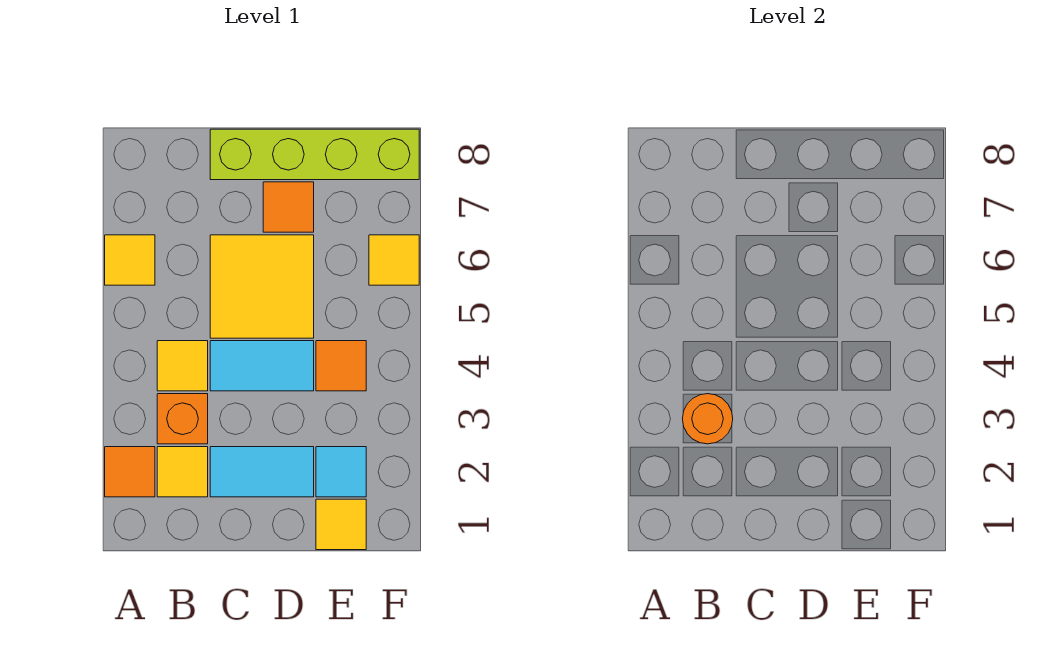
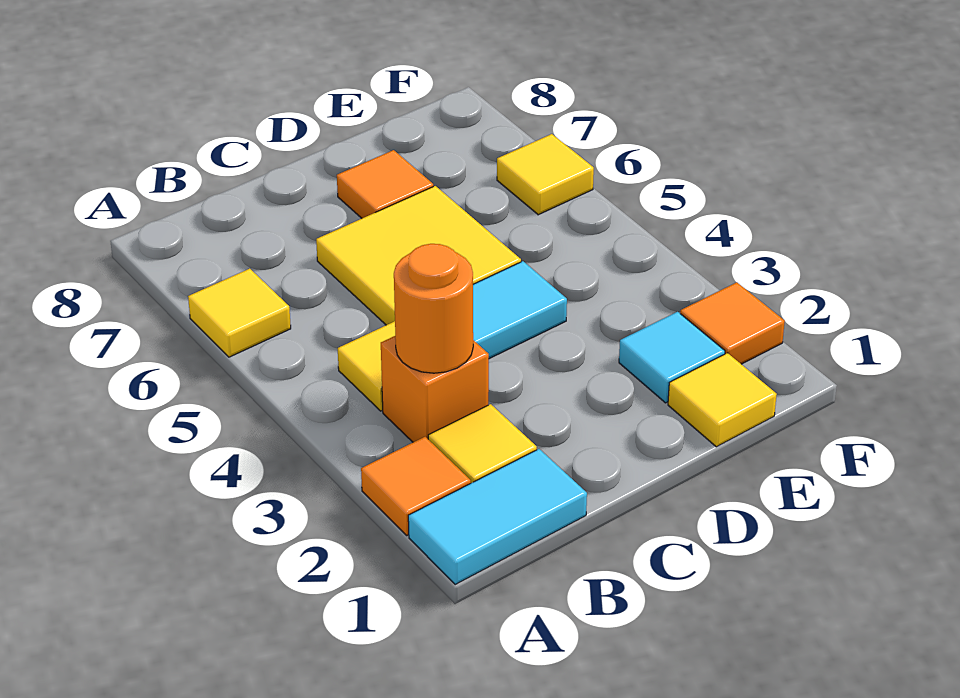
cyan 1x2 tile [210,447,314,497] -> cyan 1x2 tile moved to [408,449,587,584]
lime 1x4 brick [210,129,419,180] -> none
orange 1x1 tile [316,341,366,391] -> orange 1x1 tile moved to [680,282,785,364]

